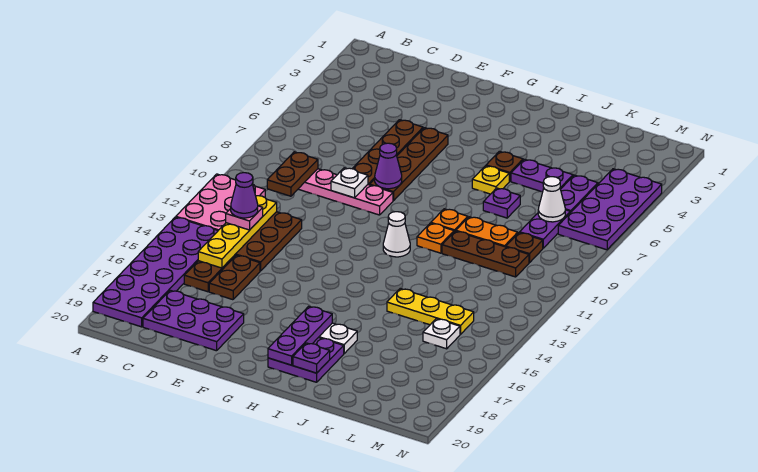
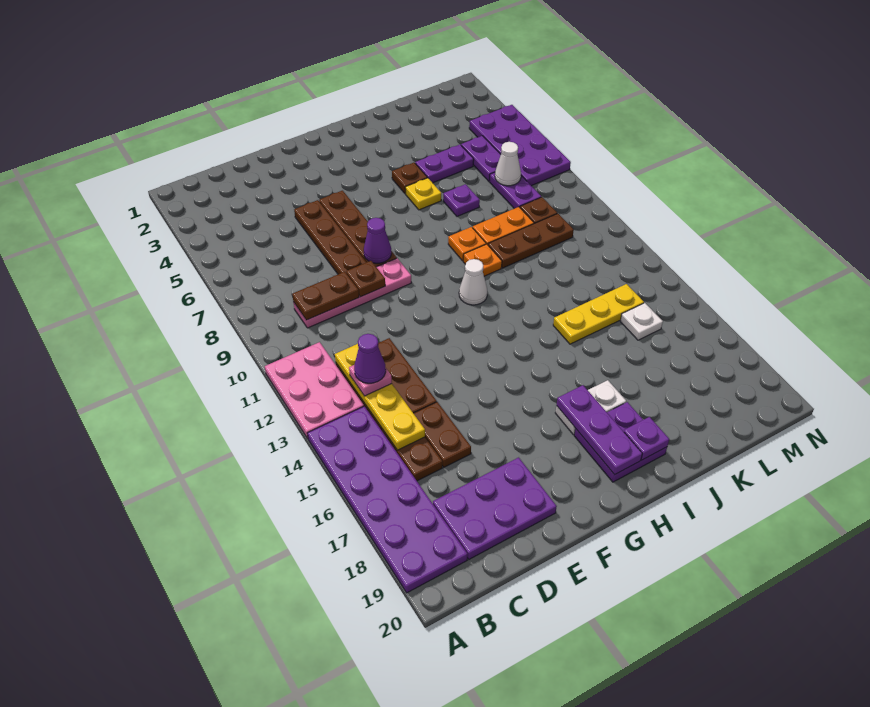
brown 1x2 plate [267,152,318,196] -> brown 1x2 plate turned to [292,272,359,320]
white 1x1 plate [331,168,368,198] -> brown 1x1 plate [346,261,385,297]

